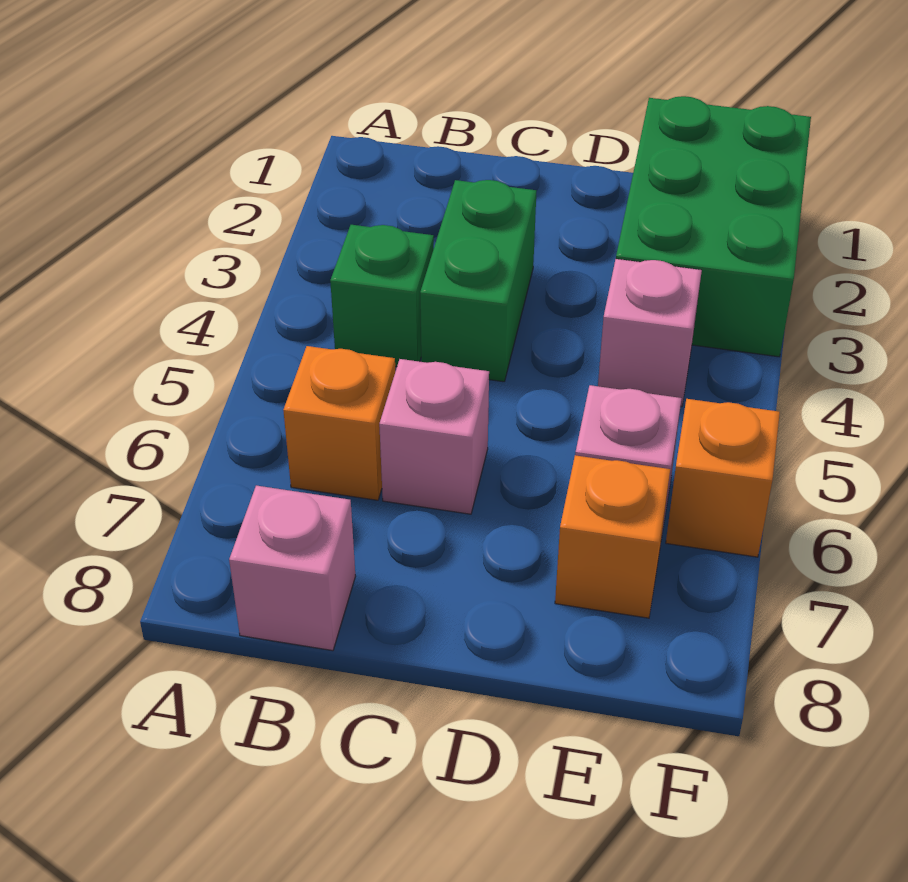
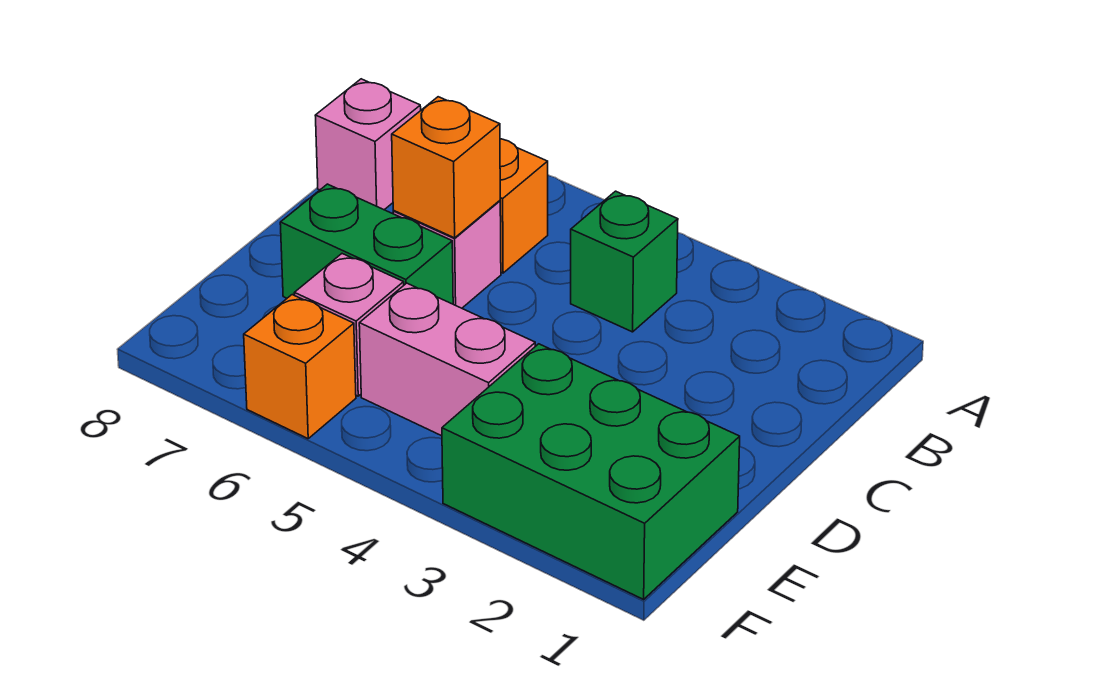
green 1x2 brick [420,180,536,382] -> green 1x2 brick moved to [280,184,453,304]
pink 1x1 brick [598,259,702,407] -> pink 1x2 brick [359,283,535,436]
orange 1x1 brick [555,455,670,618] -> orange 1x1 brick moved to [392,97,500,238]

